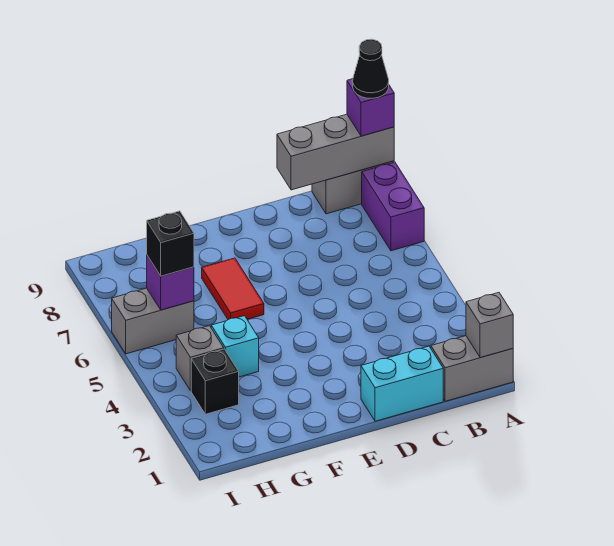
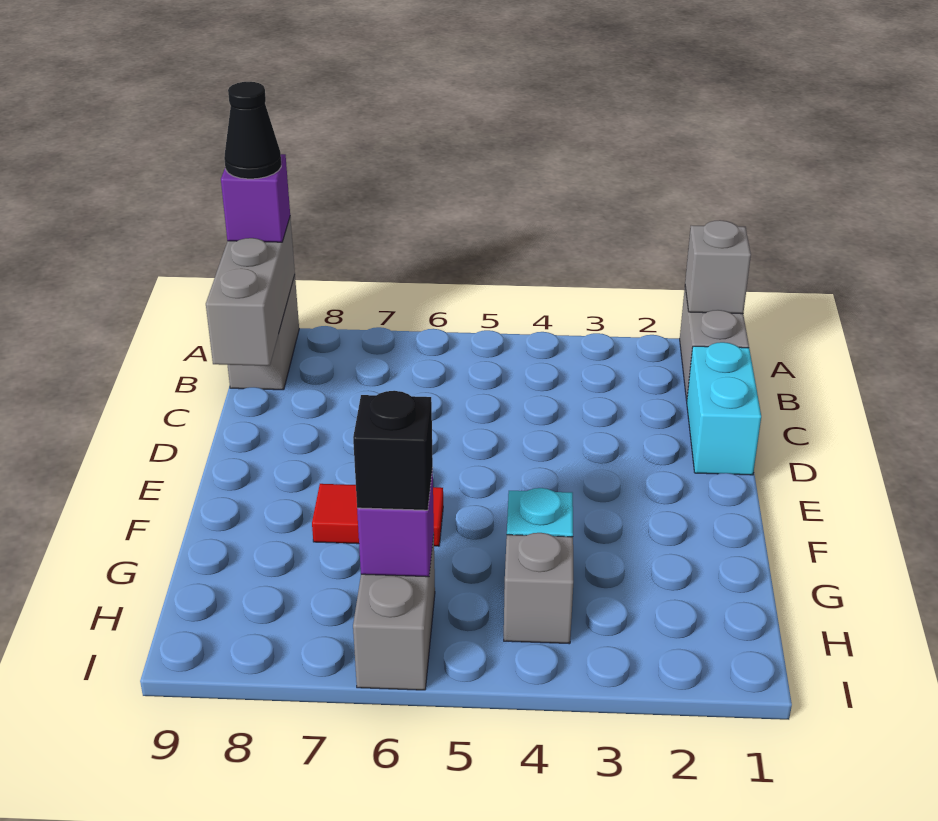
purple 1x2 brick [362,162,424,251] -> none
black 1x1 brick [191,349,239,414] -> none

